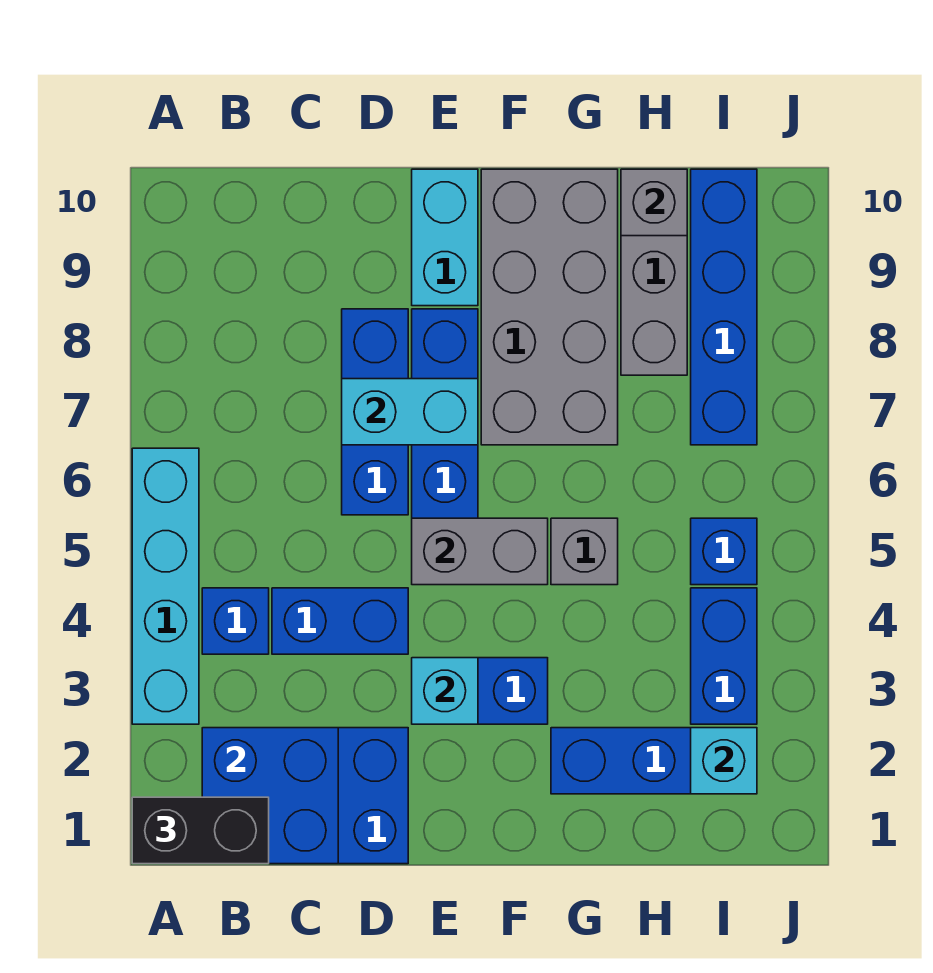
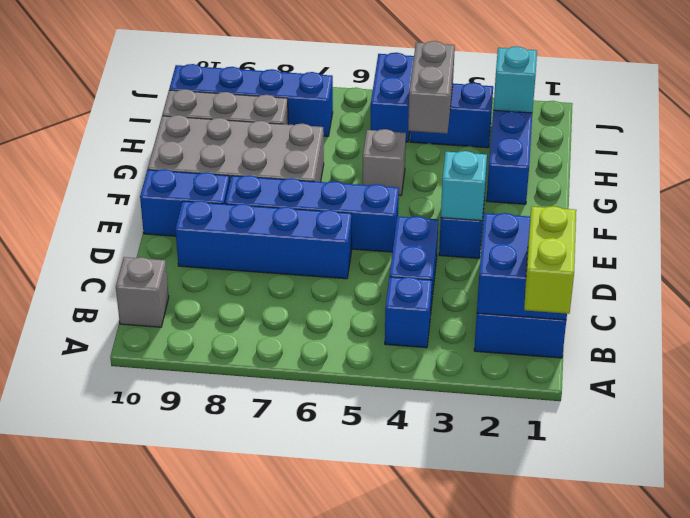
black 1x2 brick [132,797,269,864] -> lime 1x2 brick [524,206,576,314]
cyan 1x4 brick [132,448,199,724] -> none
blue 1x3 brick [342,309,408,515] -> blue 1x4 brick [175,201,352,279]
cyan 1x2 brick [342,379,478,445] -> none
grey 1x2 brick [412,518,548,585] -> grey 1x2 brick moved to [408,41,455,134]
cyan 1x2 brick [412,169,478,306] -> blue 1x2 brick [140,169,230,236]
grey 1x1 brick [621,169,687,236] -> grey 1x1 brick moved to [116,257,169,327]
blue 1x1 brick [691,518,757,585] -> blue 1x2 brick [370,53,414,142]

